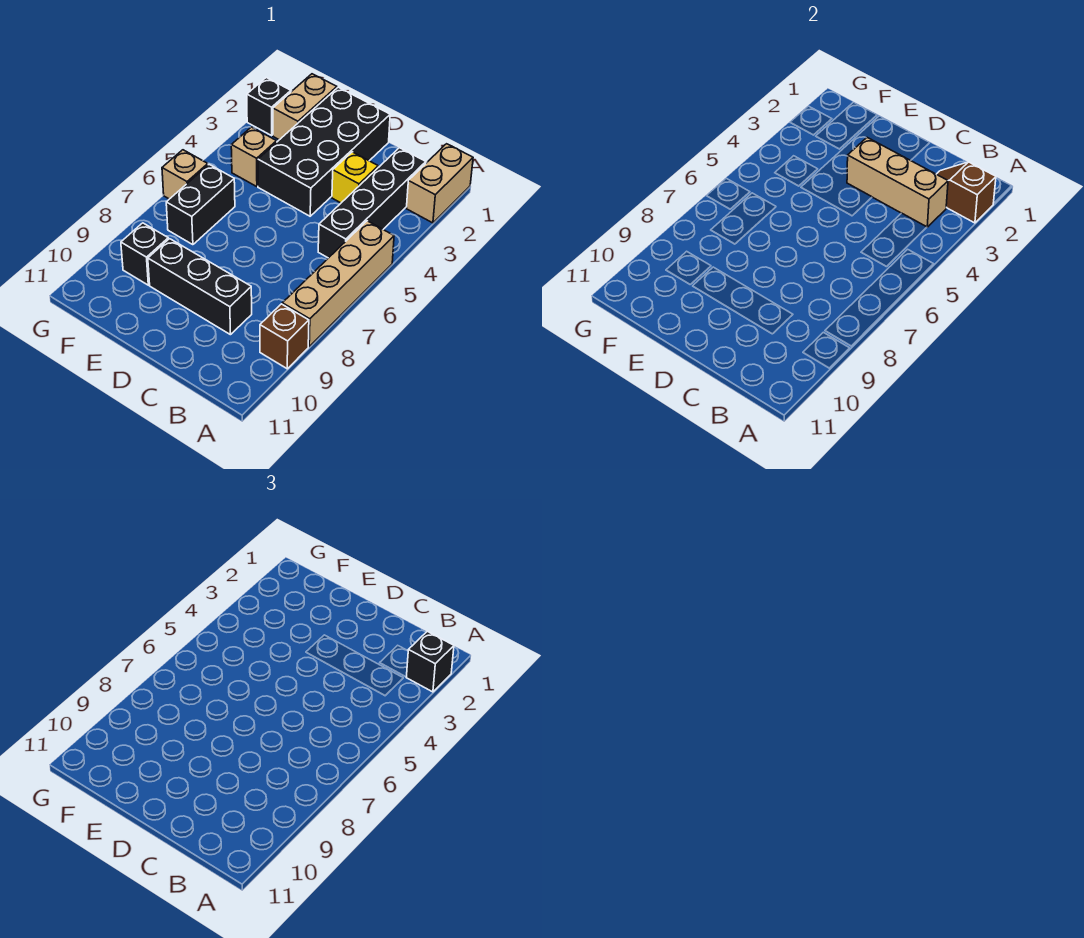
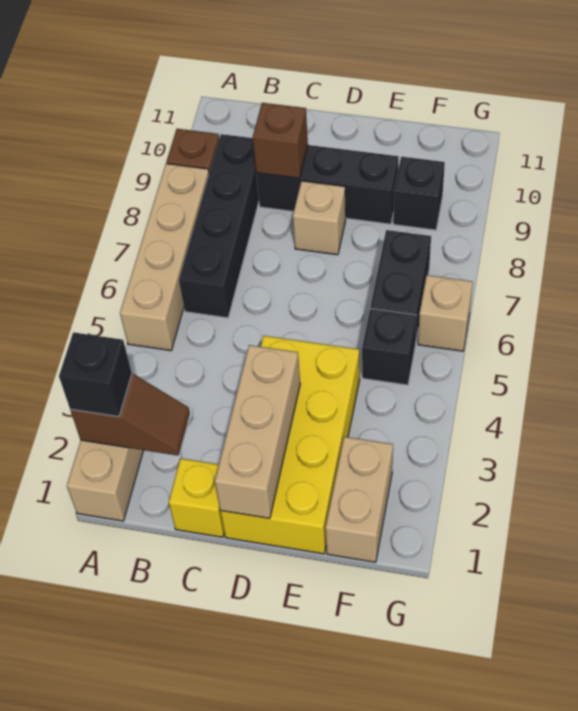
black 1x4 brick [318,148,426,258] -> black 1x4 brick moved to [179,134,259,318]
tan 1x3 brick [847,138,948,227] -> tan 1x3 brick turned to [215,345,300,518]
yellow 1x1 brick [332,152,378,203] -> yellow 1x1 brick moved to [169,458,224,537]
none -> brown 1x1 brick [253,103,308,178]
black 2x4 brick [258,87,390,216] -> yellow 2x4 brick [220,336,360,554]
tan 1x1 brick [231,127,277,187] -> tan 1x1 brick moved to [293,181,346,255]
black 1x1 brick [247,78,291,135] -> black 1x1 brick moved to [362,308,417,385]

